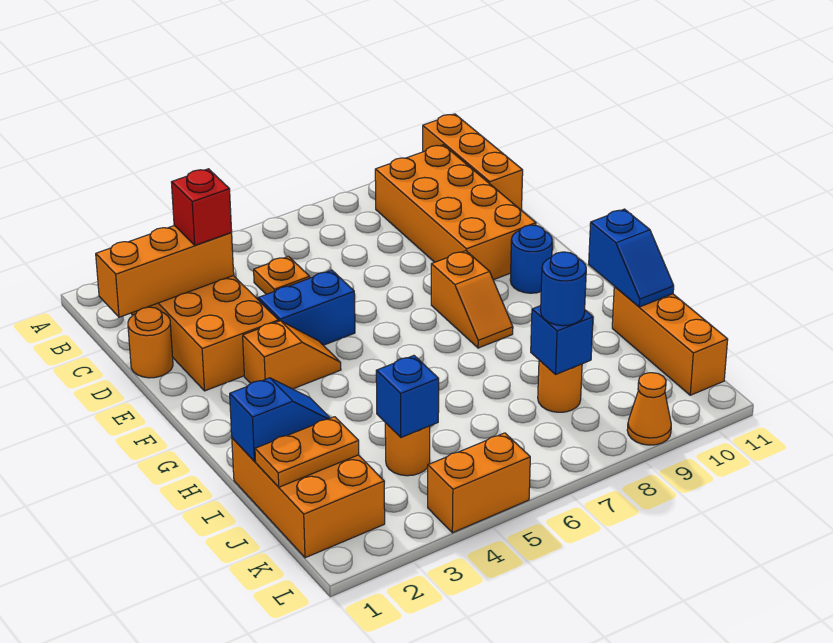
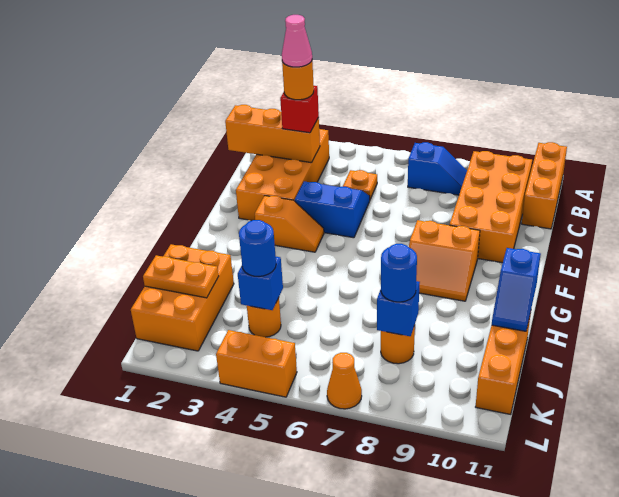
none -> pink 1x1 cone [282,15,312,67]
orange 1x1 round brick [128,307,173,378] -> orange 1x1 round brick moved to [282,61,314,100]
orange 1x2 slope [431,251,513,348] -> orange 2x2 slope [409,220,480,301]
blue 1x1 round brick [510,225,552,293] -> blue 1x1 round brick moved to [239,220,276,276]
blue 1x2 slope [230,378,330,461] -> blue 1x2 slope moved to [408,142,467,195]
orange 1x1 cone [627,373,671,445] -> orange 1x1 cone moved to [327,353,362,409]

